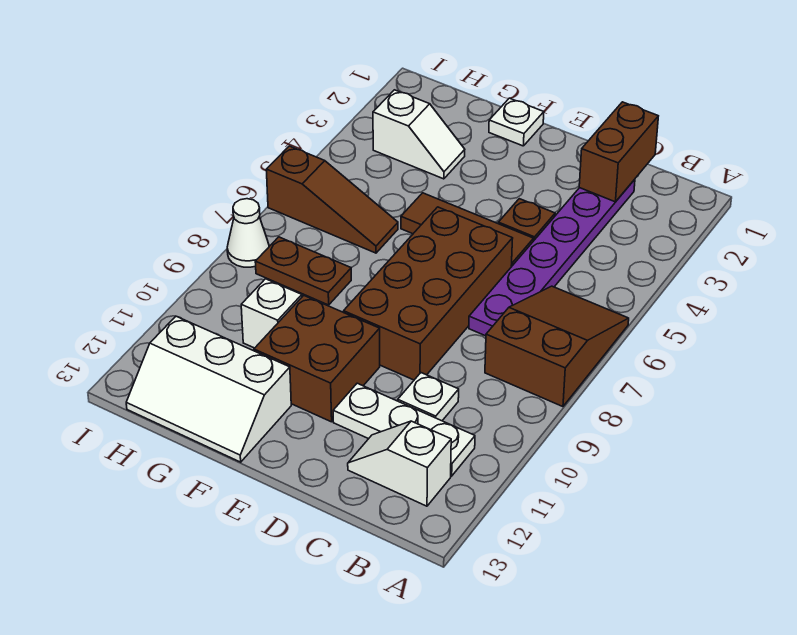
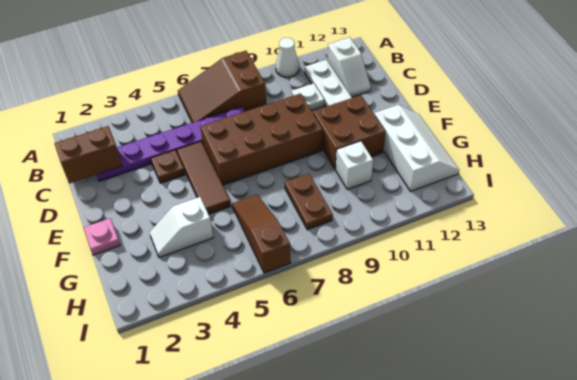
white 1x1 plate [489,98,544,146] -> pink 1x1 plate [84,218,120,255]
white 1x2 slope [373,90,465,179] -> white 1x2 slope turned to [149,197,213,257]
white 1x1 cone [227,199,269,267] -> white 1x1 cone moved to [276,38,299,77]

